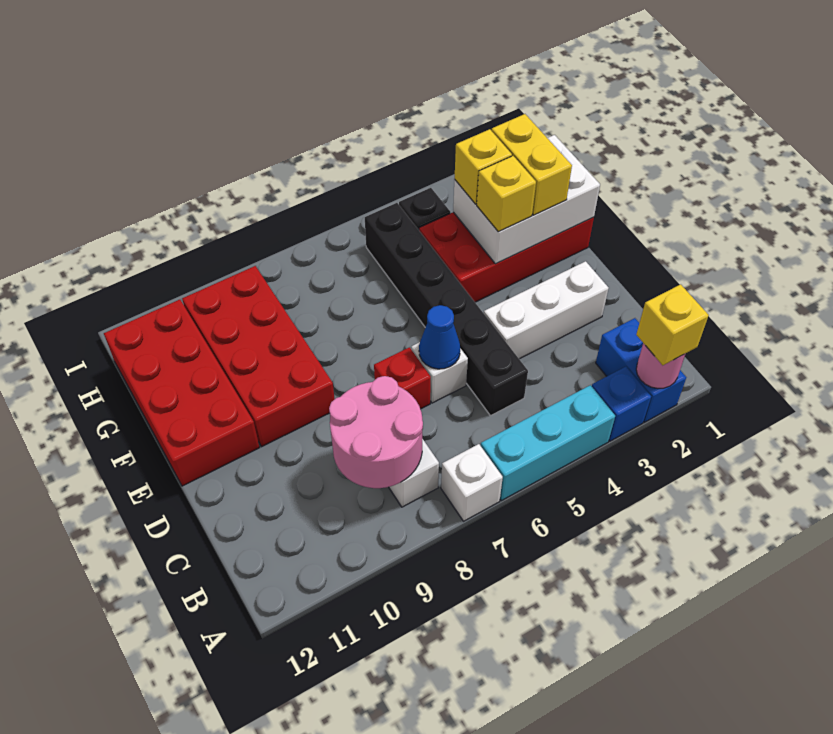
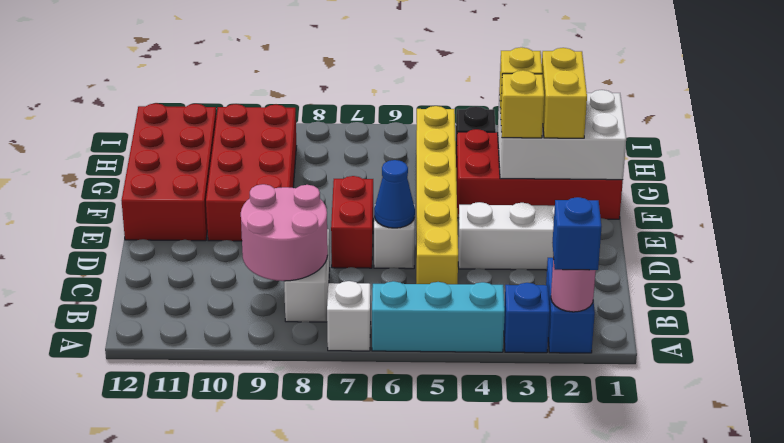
yellow 1x1 brick [636,284,709,365] -> blue 1x1 brick [552,197,601,270]
black 1x6 brick [365,203,528,416] -> yellow 1x6 brick [416,106,458,284]
red 1x1 brick [374,347,431,409] -> red 1x2 brick [331,176,373,268]

